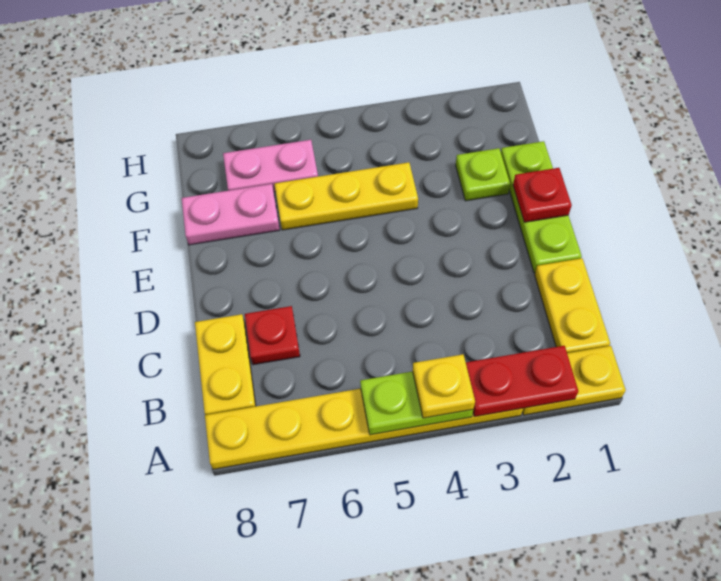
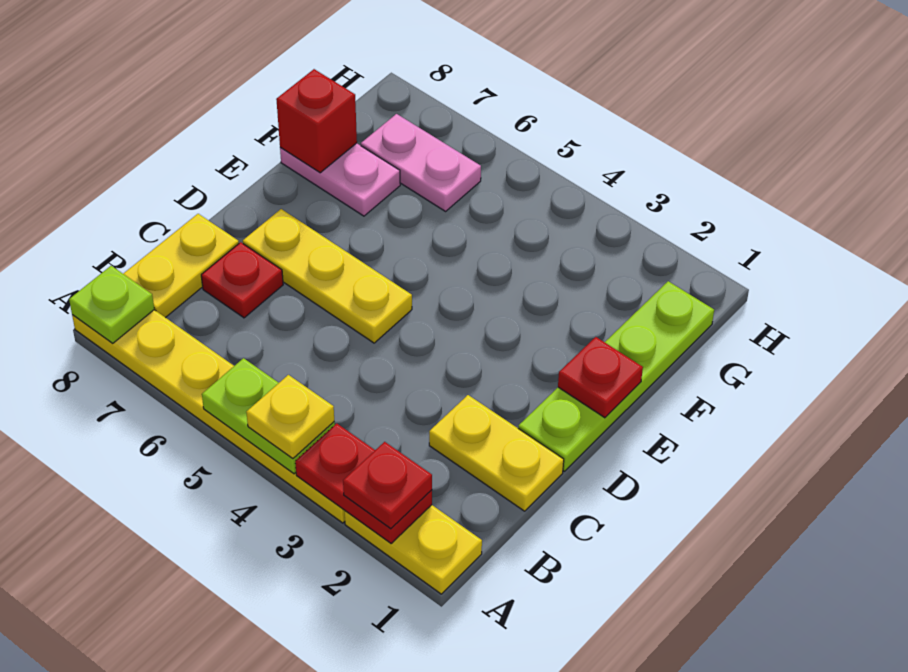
none -> red 1x1 plate [343,442,432,529]
yellow 1x2 plate [535,258,610,353] -> yellow 1x2 plate turned to [429,395,564,511]
lime 1x3 plate [501,141,582,273] -> lime 1x4 plate [518,281,714,471]
lime 1x1 plate [456,148,510,201] -> lime 1x1 plate moved to [69,266,154,343]
yellow 1x3 plate [275,162,418,230] -> yellow 1x3 plate moved to [243,209,412,343]
none -> red 1x1 brick [276,69,357,173]

